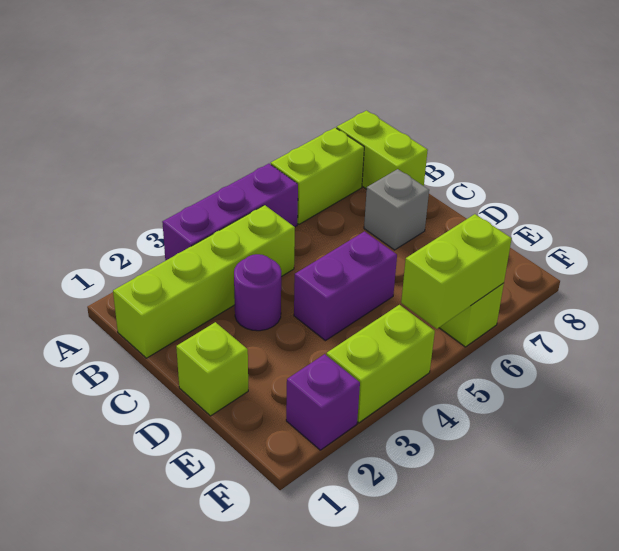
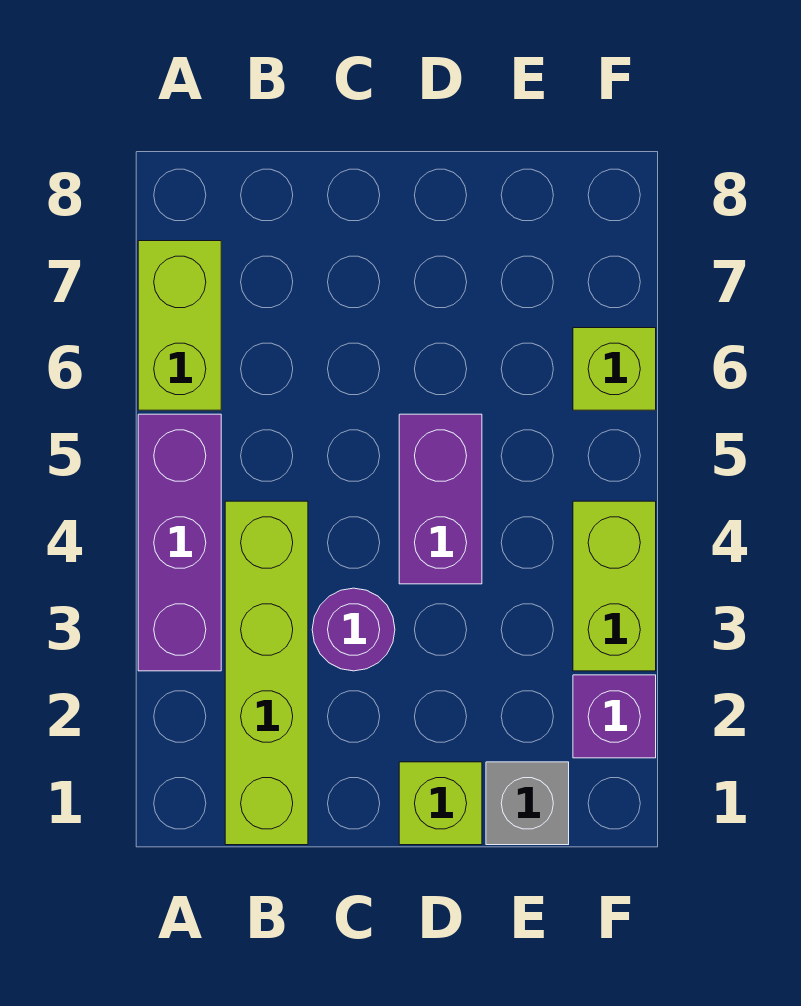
lime 1x2 brick [337,111,428,189] -> none
grey 1x1 brick [364,169,429,250] -> grey 1x1 brick moved to [486,762,569,845]
lime 1x2 brick [401,214,512,329] -> none

